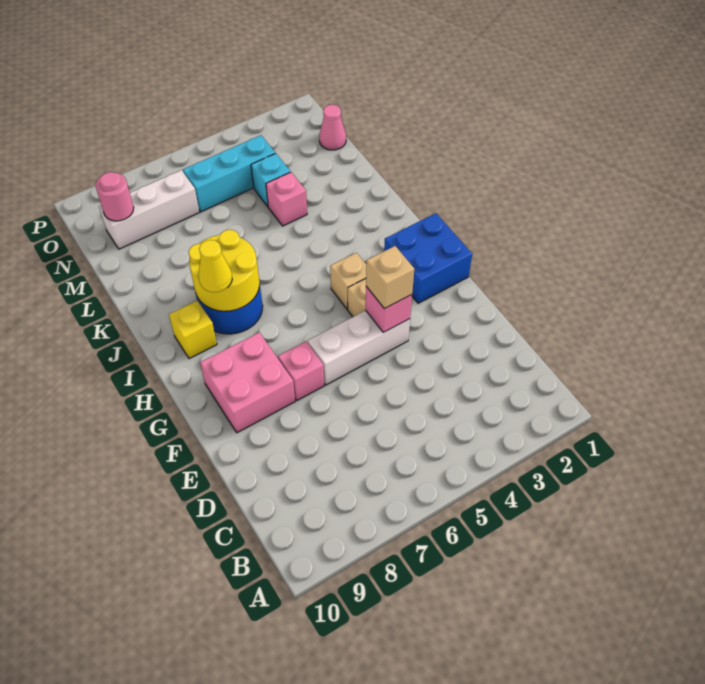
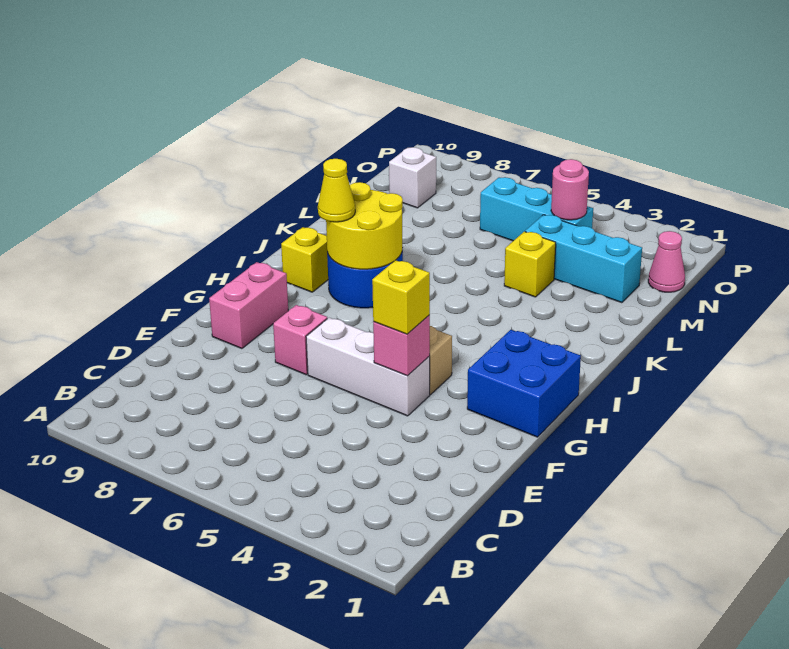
tan 1x1 brick [366,246,414,309] -> yellow 1x1 brick [372,260,430,334]
pink 2x2 brick [200,332,295,433] -> pink 1x2 brick [209,262,288,349]
tan 1x1 brick [330,253,366,309] -> none
pink 1x1 brick [266,172,307,226] -> yellow 1x1 brick [504,232,556,297]
cyan 1x1 brick [251,153,290,207] -> cyan 1x3 brick [525,215,642,303]
white 1x3 brick [99,170,199,249] -> white 1x1 brick [389,147,436,208]
pink 1x1 round brick [96,172,134,221] -> pink 1x1 round brick moved to [551,159,589,220]

